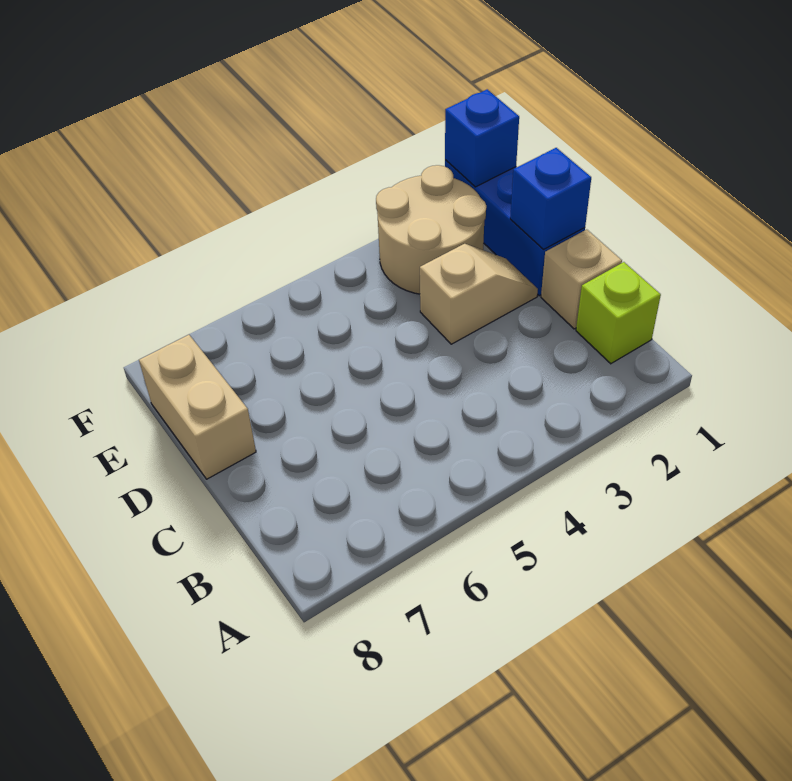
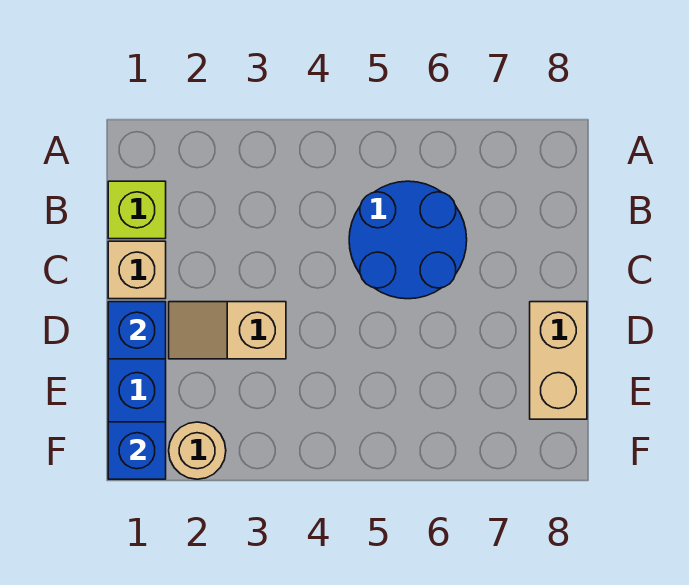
none -> blue 2x2 round brick [349,181,467,299]
tan 2x2 round brick [376,165,486,294] -> tan 1x1 round brick [169,422,226,479]

